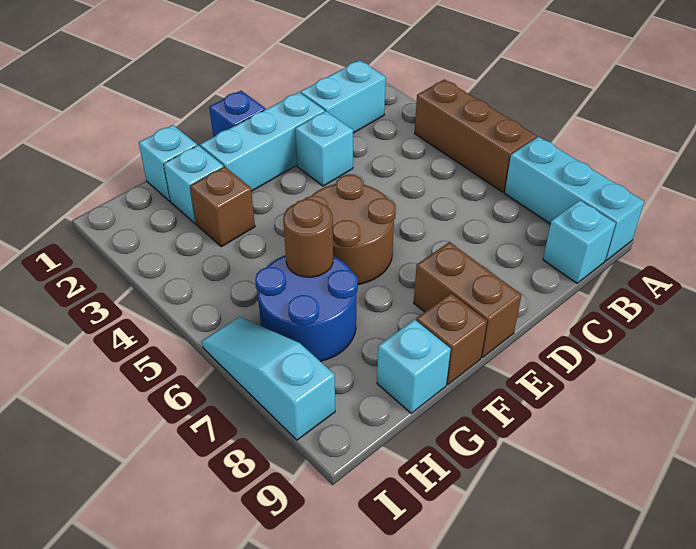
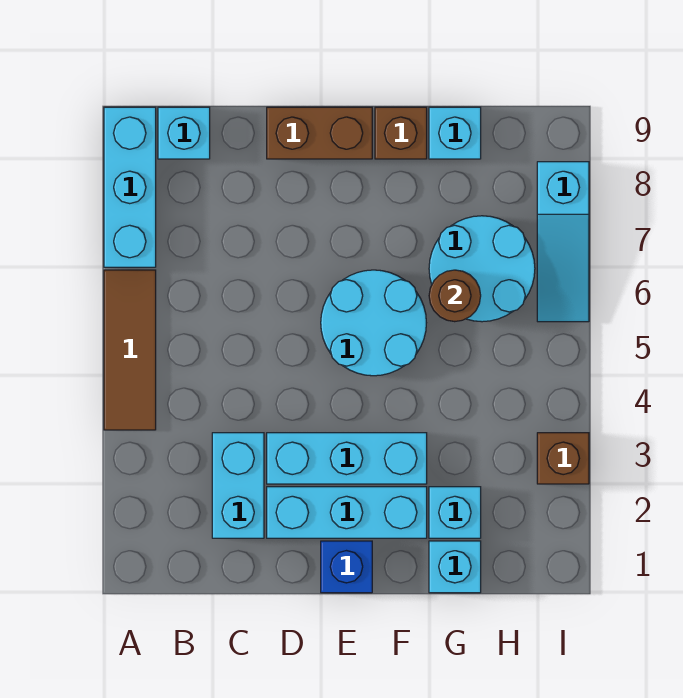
brown 1x3 brick [415,79,537,192] -> brown 1x3 tile [104,270,156,430]
cyan 1x2 brick [300,60,386,133] -> cyan 1x2 brick turned to [212,433,264,538]
cyan 1x1 brick [295,111,353,186] -> cyan 1x3 brick [267,433,427,484]
brown 2x2 round brick [305,175,396,284] -> cyan 2x2 round brick [321,270,426,376]
brown 1x2 brick [414,242,521,357] -> brown 1x2 brick turned to [267,107,372,159]
brown 1x1 brick [190,167,255,247] -> brown 1x1 brick moved to [537,433,589,484]
blue 2x2 round brick [255,255,358,361] -> cyan 2x2 round brick [429,216,535,322]

